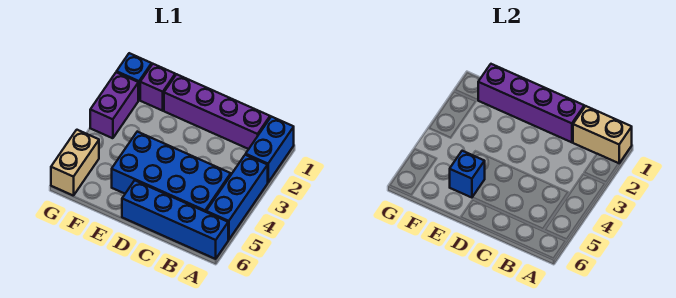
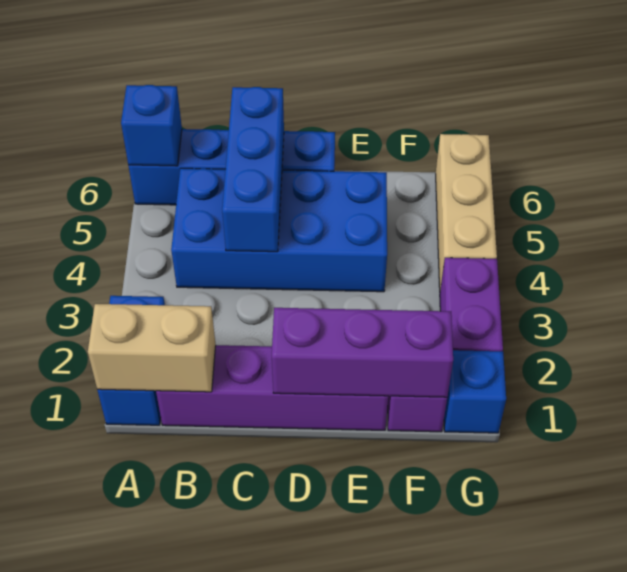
blue 1x3 brick [206,155,268,240] -> blue 1x3 brick moved to [222,87,284,252]
purple 1x4 brick [478,64,584,142] -> purple 1x3 brick [272,308,453,397]
blue 1x1 brick [450,151,485,198] -> blue 1x1 brick moved to [121,85,182,166]
tan 1x2 brick [51,130,99,196] -> tan 1x3 brick [436,134,497,289]

